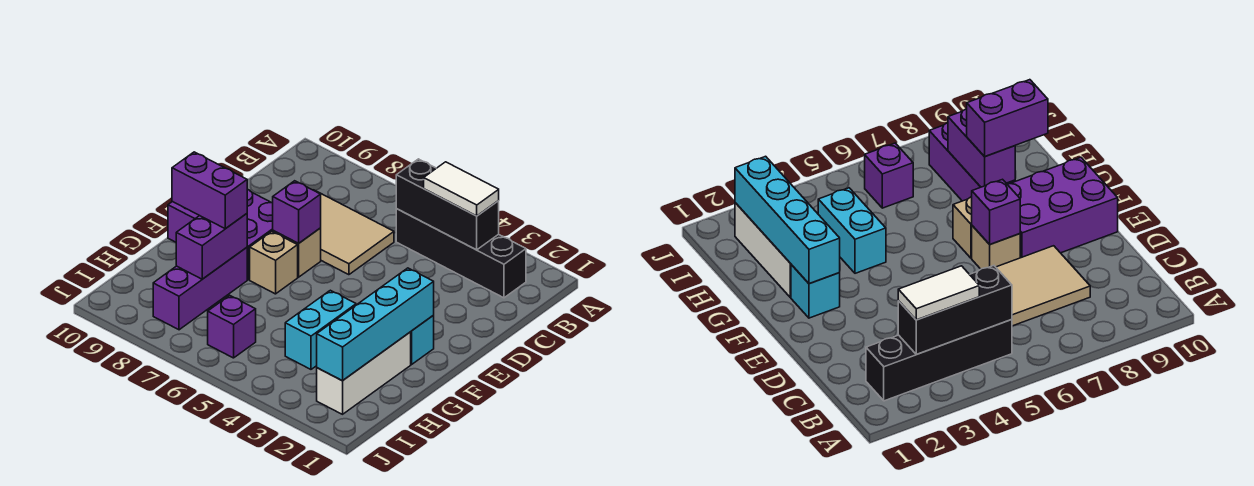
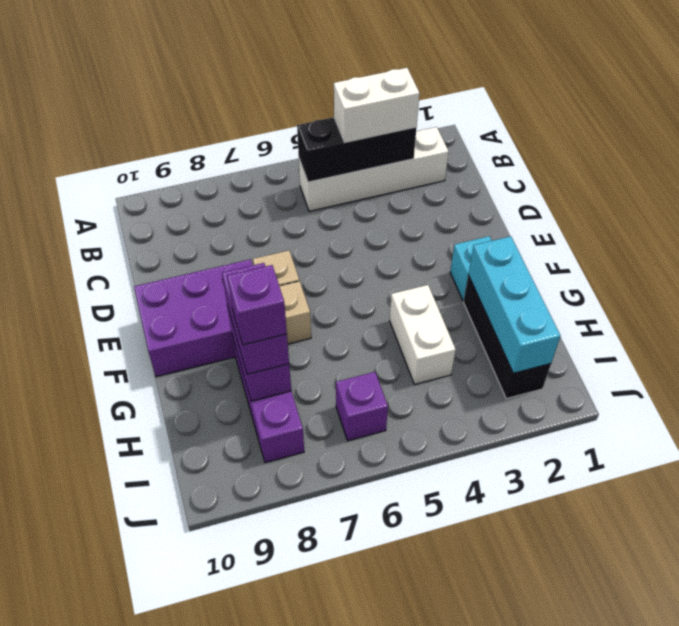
black 1x4 brick [396,209,526,298] -> white 1x4 brick [299,127,449,211]
white 1x2 tile [424,162,499,216] -> white 1x2 brick [334,68,420,142]
tan 2x3 tile [314,190,394,275] -> none
purple 1x1 brick [273,181,321,243] -> purple 1x1 brick moved to [227,265,287,345]
cyan 1x4 brick [317,268,434,381] -> cyan 1x3 brick [468,236,561,373]
white 1x3 brick [317,332,411,414] -> black 1x3 brick [464,276,551,399]
cyan 1x2 brick [285,290,356,369] -> white 1x2 brick [390,285,456,384]
purple 1x2 brick [172,152,247,229] -> purple 1x2 brick turned to [222,263,289,374]

